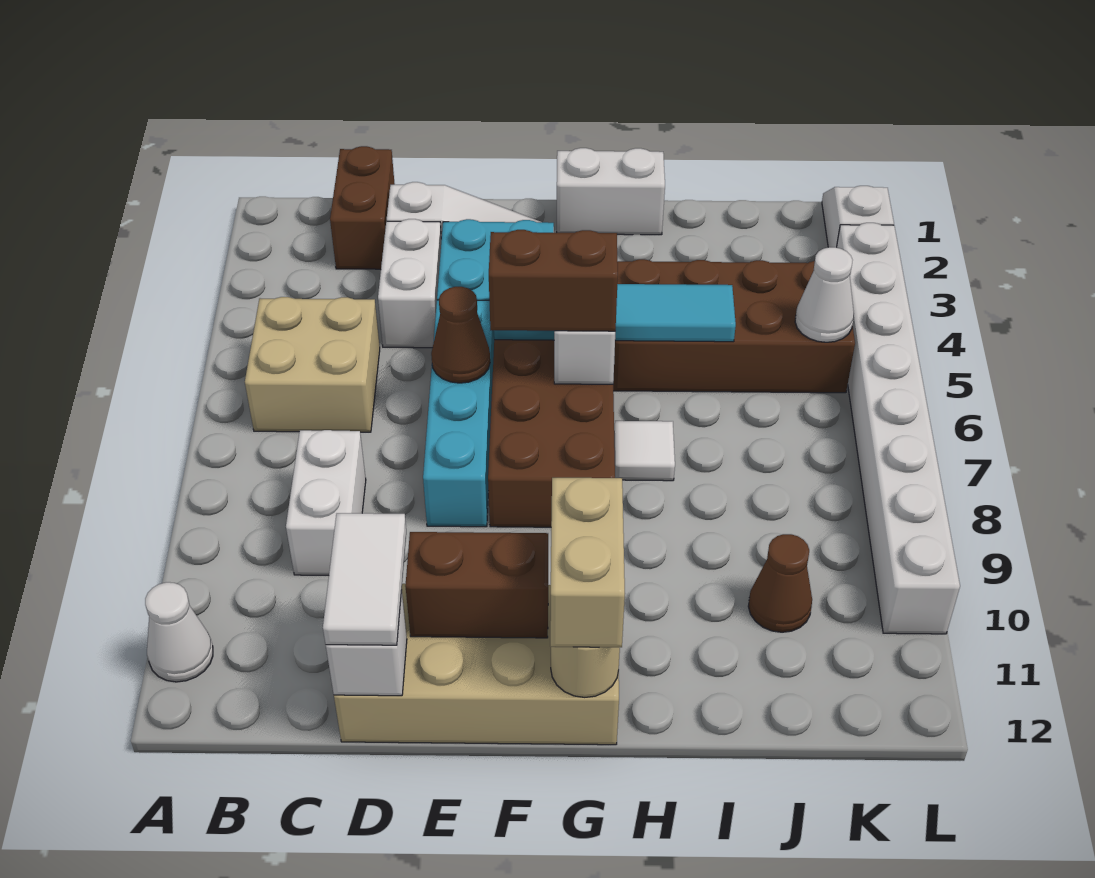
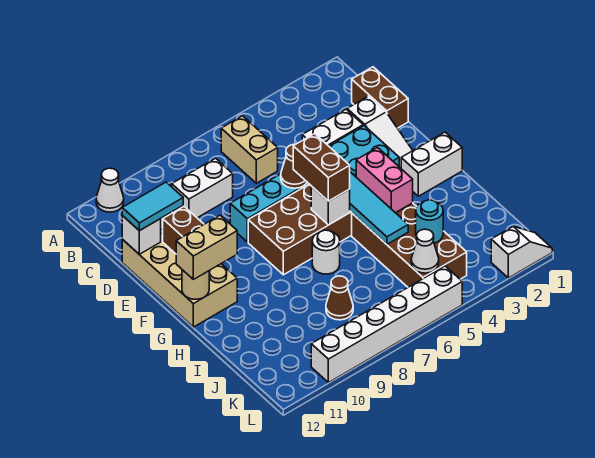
tan 2x2 brick [245,297,380,432] -> tan 1x2 brick [221,116,278,183]
brown 1x2 brick [330,146,395,269] -> brown 1x2 brick turned to [352,67,408,128]
white 1x2 tile [323,513,406,645] -> cyan 1x2 tile [122,182,183,231]
white 1x2 brick [557,148,665,235] -> white 1x2 brick turned to [401,132,462,196]
none -> pink 1x2 brick [356,148,413,213]
white 1x1 tile [614,421,675,481] -> white 1x1 round brick [312,230,340,274]
none -> cyan 1x1 round brick [416,200,443,243]
brown 1x1 cone [748,534,812,632] -> brown 1x1 cone moved to [326,276,353,320]
white 1x8 brick [837,223,960,634] -> white 1x6 brick [311,266,462,383]

